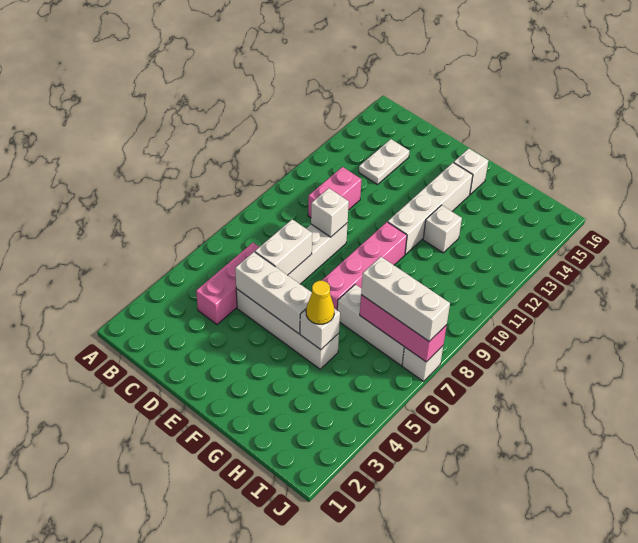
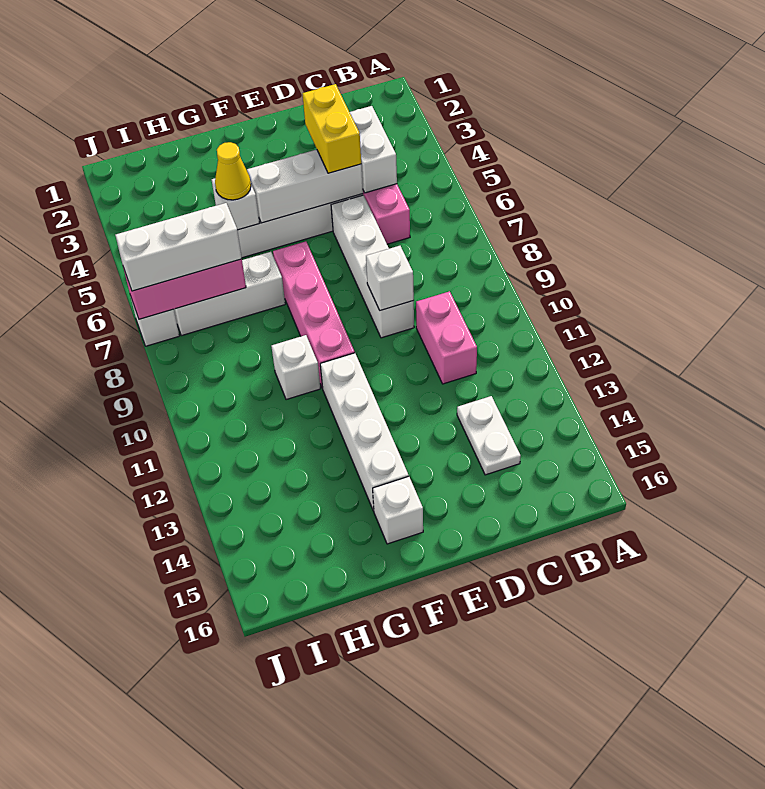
none -> yellow 1x2 brick [303,84,361,173]
white 1x2 brick [255,219,312,275] -> white 1x2 brick moved to [350,106,397,193]
white 1x1 brick [423,205,462,253] -> white 1x1 brick moved to [271,335,320,400]

